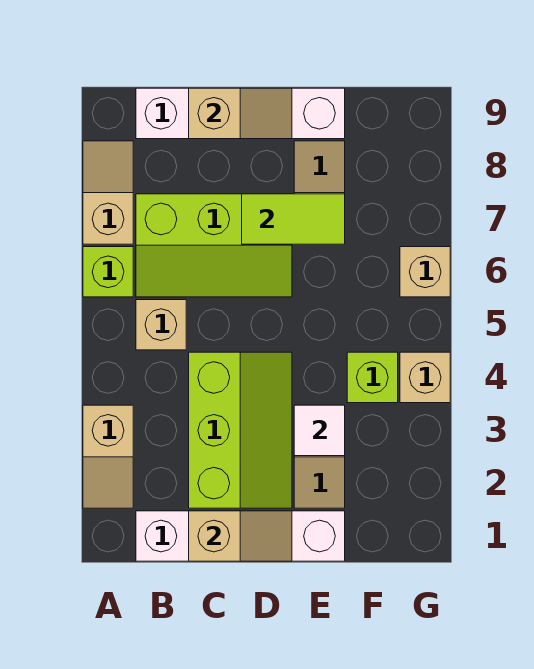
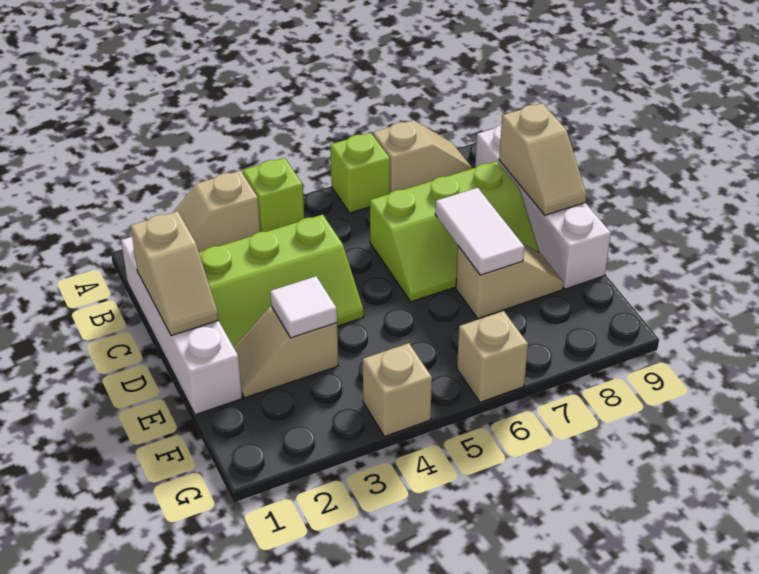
tan 1x1 brick [136,300,186,350] -> none
lime 2x3 slope [136,194,292,297] -> lime 2x3 slope turned to [370,161,539,302]
lime 1x2 tile [242,194,345,244] -> white 1x2 tile [435,188,524,275]
lime 1x1 brick [347,352,398,403] -> lime 1x1 brick moved to [243,158,304,232]

